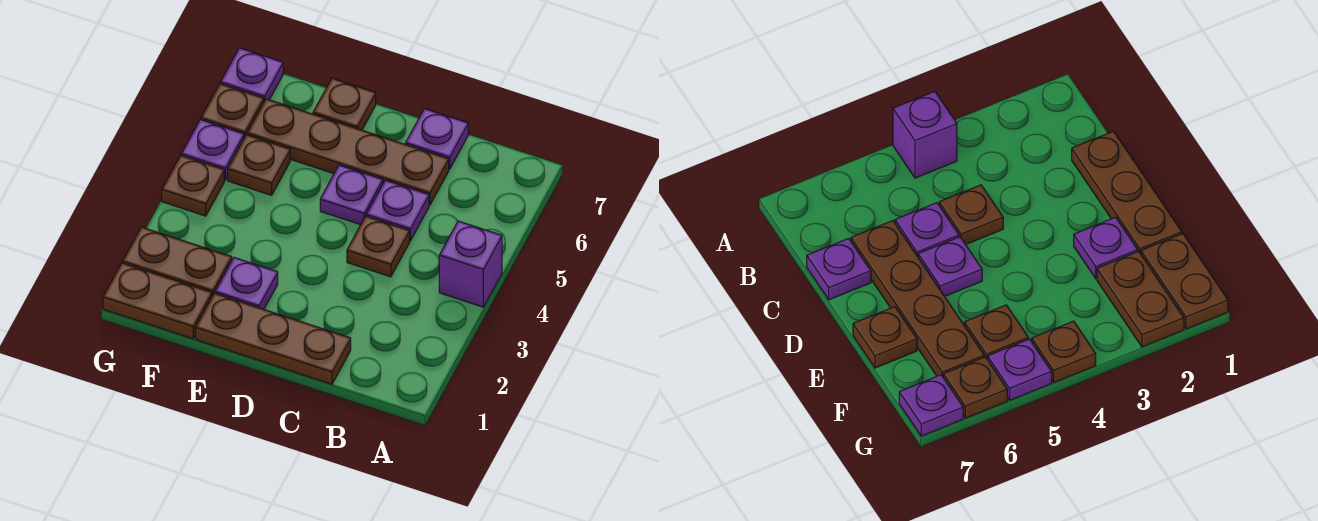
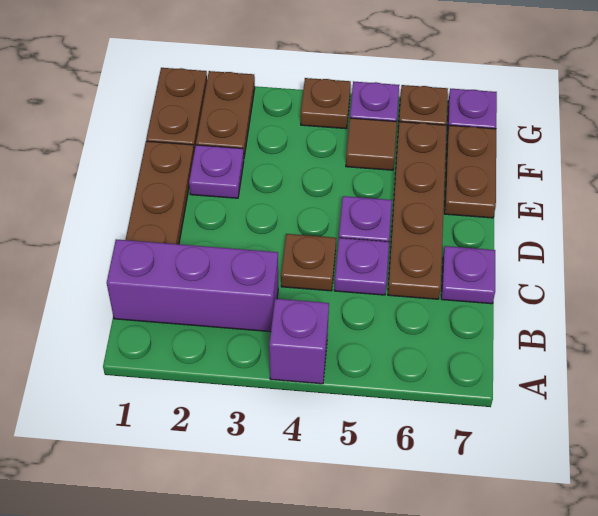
none -> purple 1x3 brick [107,239,278,332]
brown 1x1 plate [313,78,376,130] -> brown 1x2 plate [444,125,496,218]
brown 1x1 plate [228,135,290,195] -> brown 1x1 tile [346,118,397,170]

